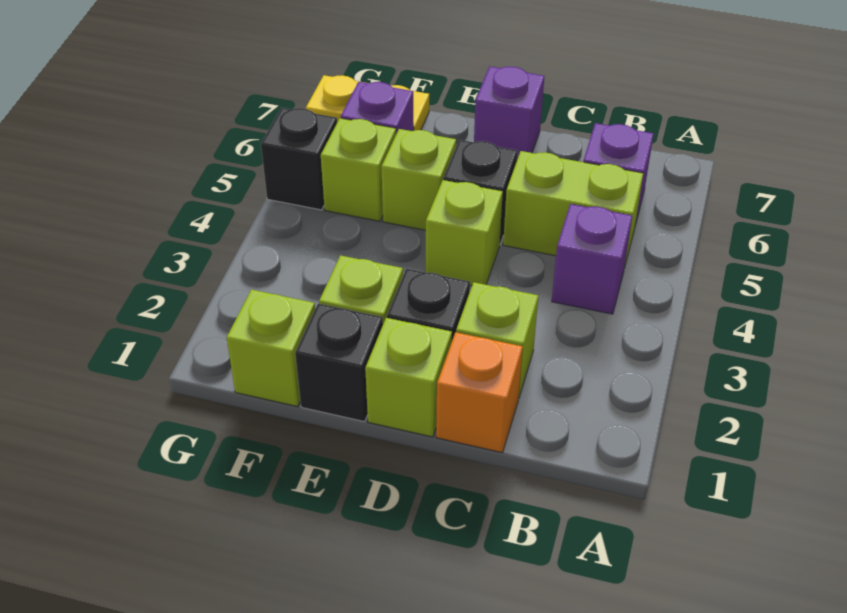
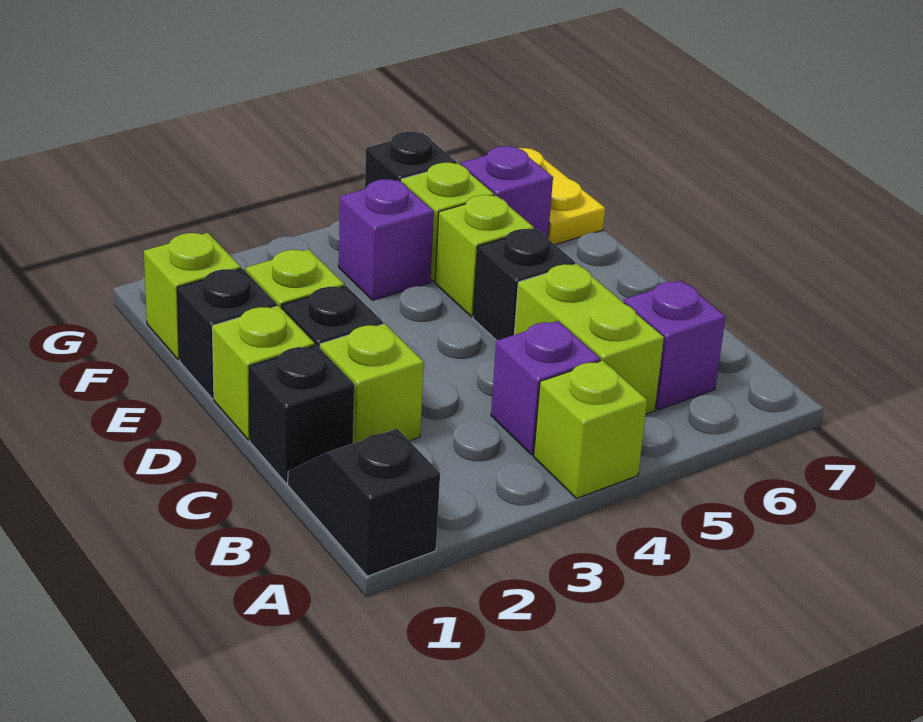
none -> black 1x2 slope [288,429,440,576]
orange 1x1 brick [436,332,523,453] -> black 1x1 brick [249,345,354,483]
lime 1x1 brick [426,180,503,286] -> lime 1x1 brick moved to [534,360,647,498]
purple 1x1 brick [474,66,544,159] -> purple 1x1 brick moved to [339,179,434,300]

